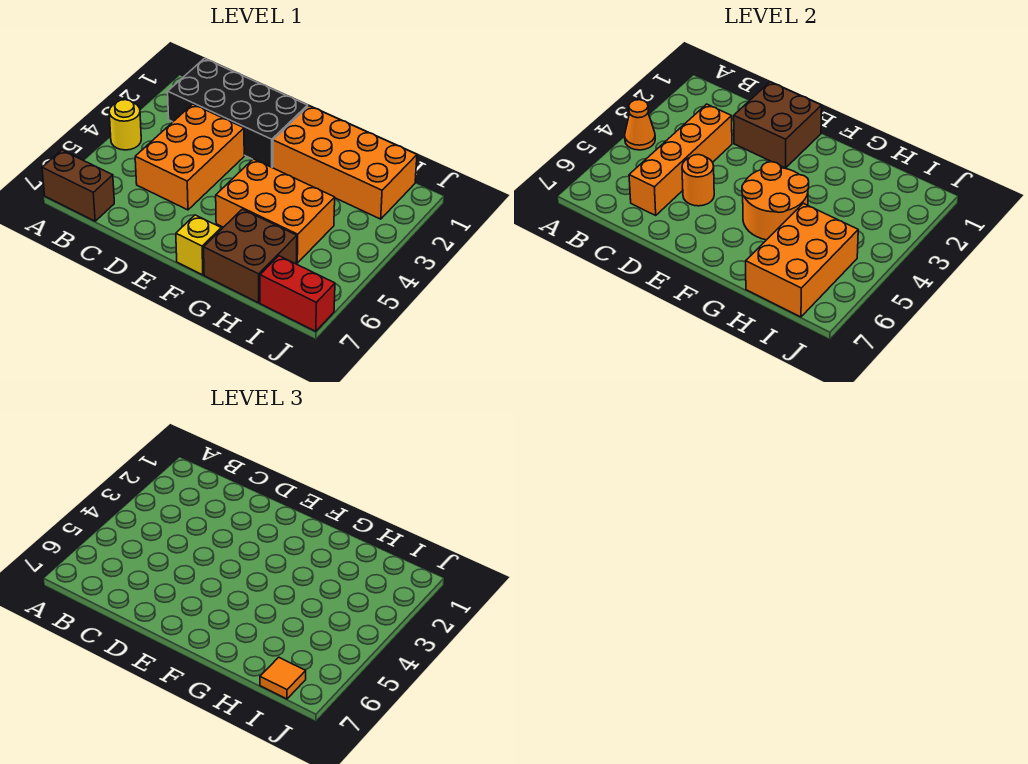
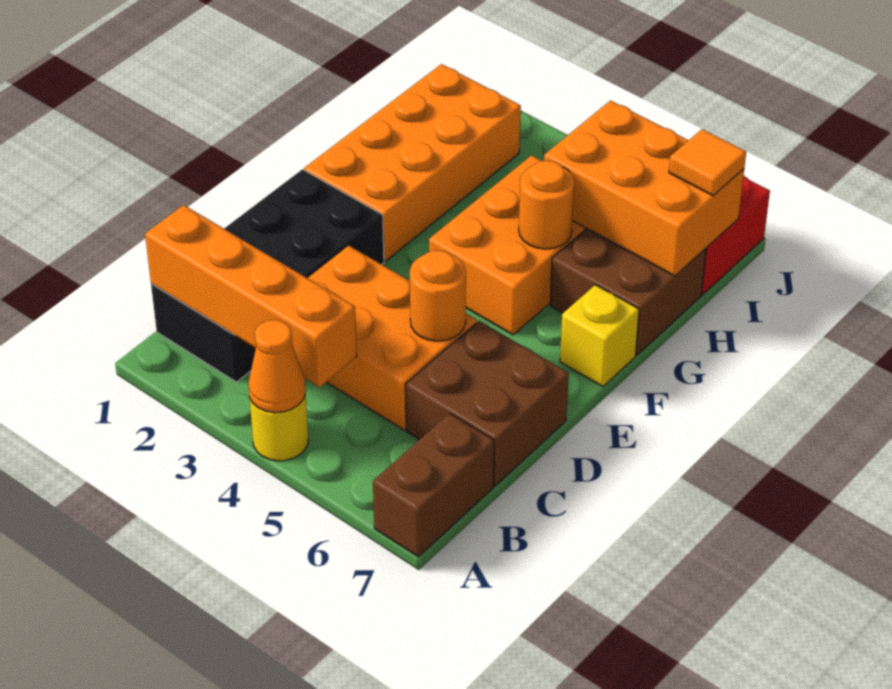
orange 1x4 brick [629,104,732,215] -> orange 1x4 brick moved to [145,205,357,387]
brown 2x2 brick [734,82,822,168] -> brown 2x2 brick moved to [406,321,569,486]
orange 2x2 round brick [742,162,809,240] -> orange 1x1 round brick [519,161,574,249]

